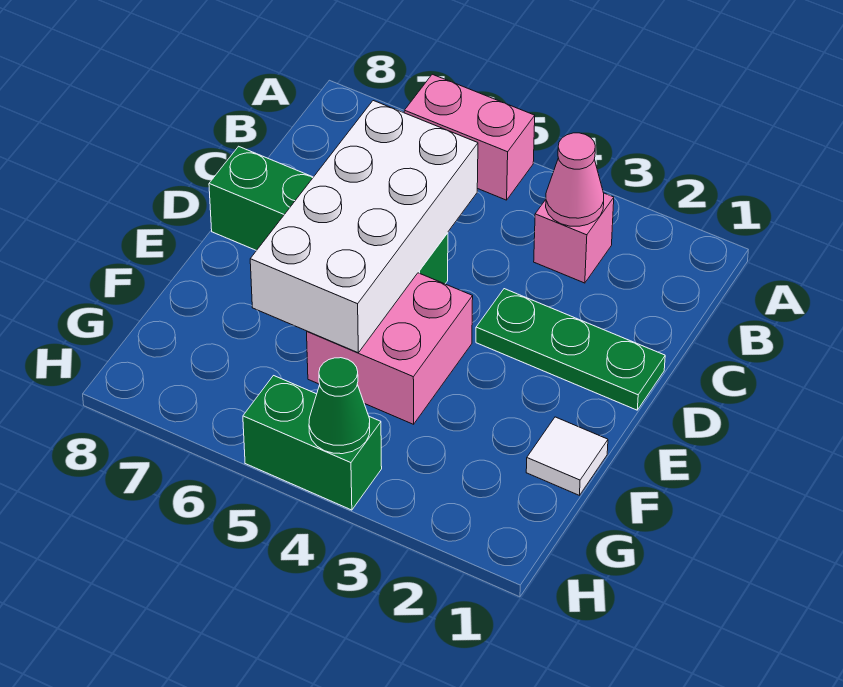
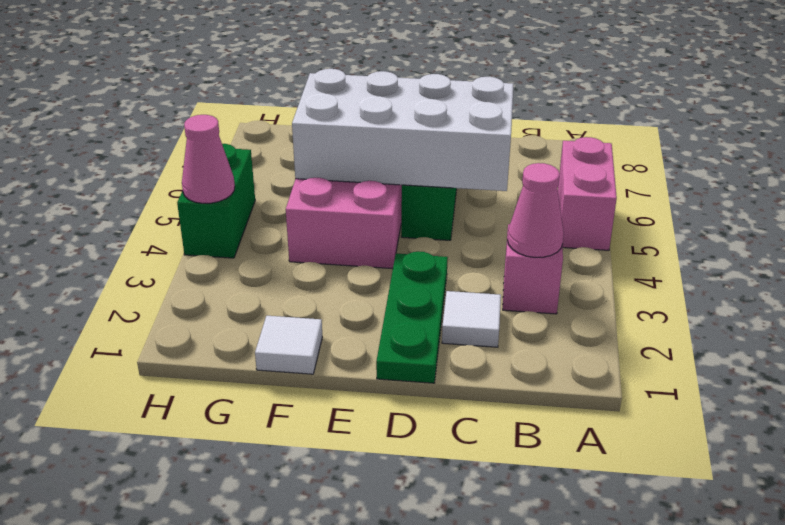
none -> white 1x1 tile [442,291,501,347]
green 1x1 cone [309,358,370,454] -> pink 1x1 cone [182,115,235,203]

